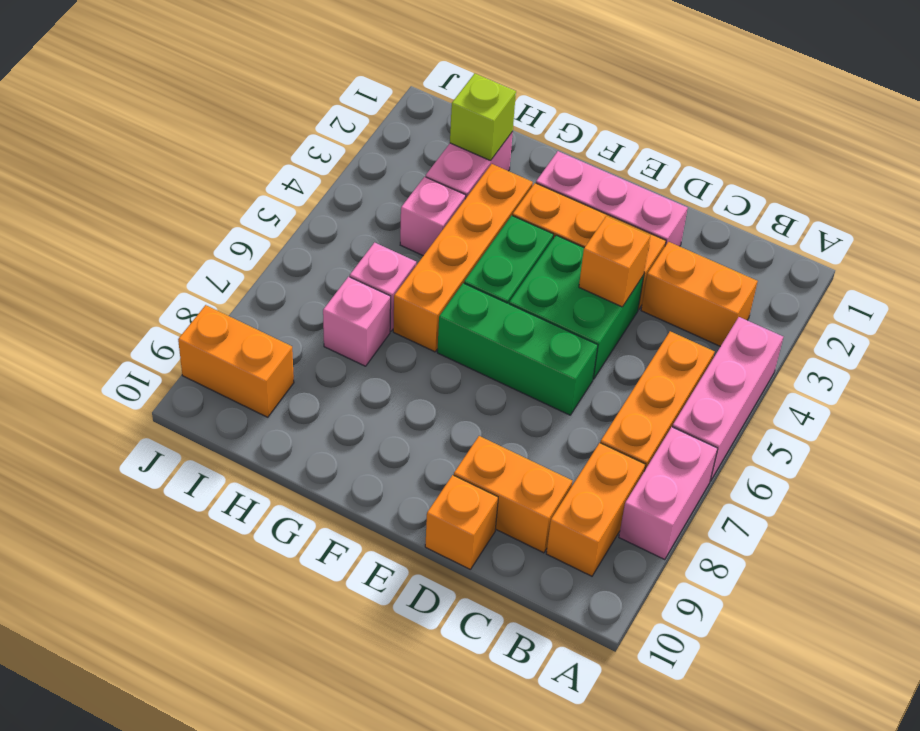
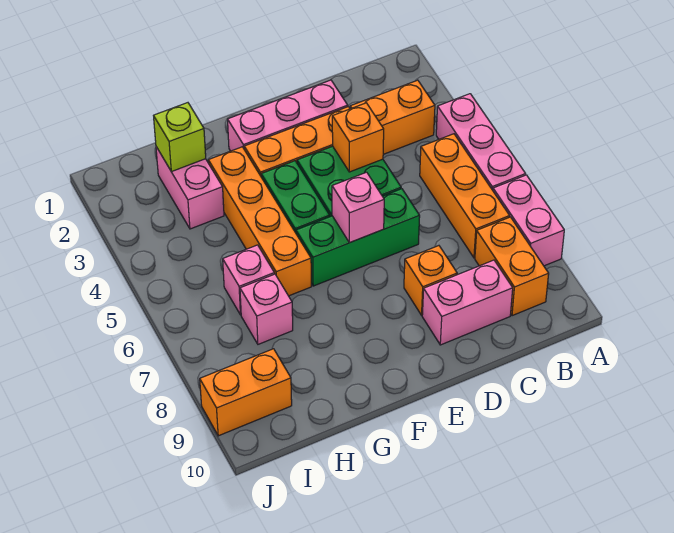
orange 1x2 brick [454,436,572,553] -> pink 1x2 brick [422,260,513,345]
orange 1x1 brick [425,475,498,570] -> orange 1x1 brick moved to [404,246,457,315]
pink 1x1 brick [400,177,466,256] -> pink 1x1 brick moved to [332,172,384,243]

